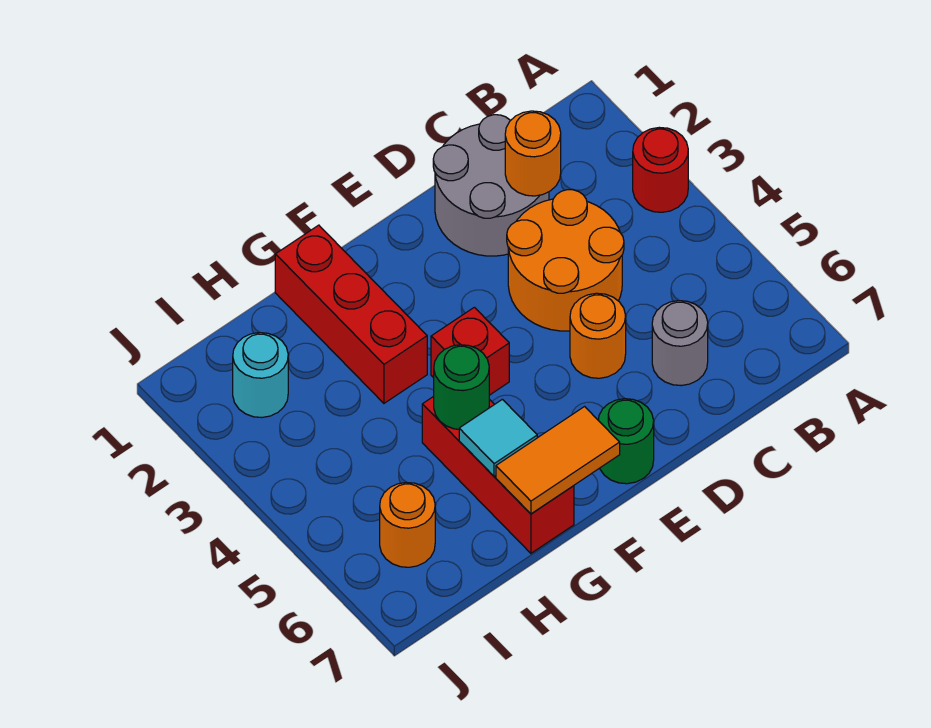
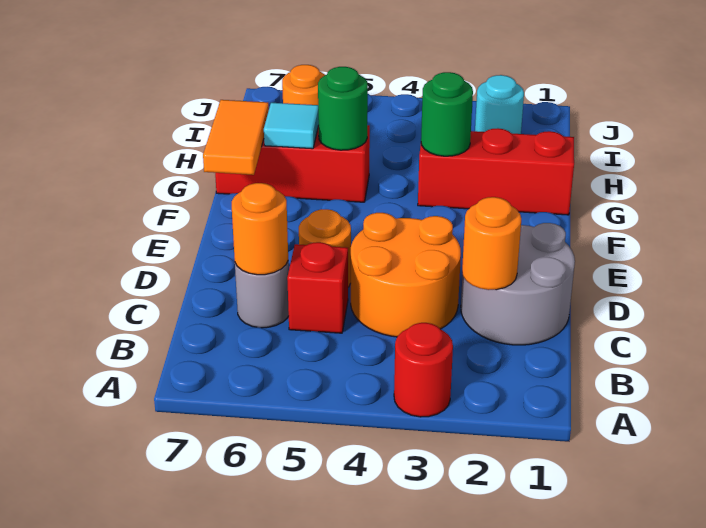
none -> orange 1x1 round brick [232,183,288,275]
green 1x1 round brick [598,399,654,484] -> green 1x1 round brick moved to [421,72,473,156]
red 1x1 brick [431,307,509,395] -> red 1x1 brick moved to [287,242,348,333]

